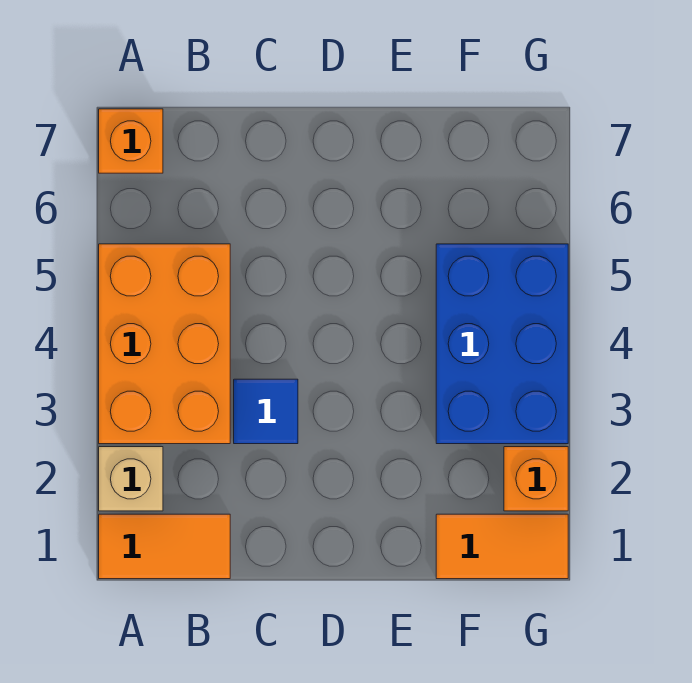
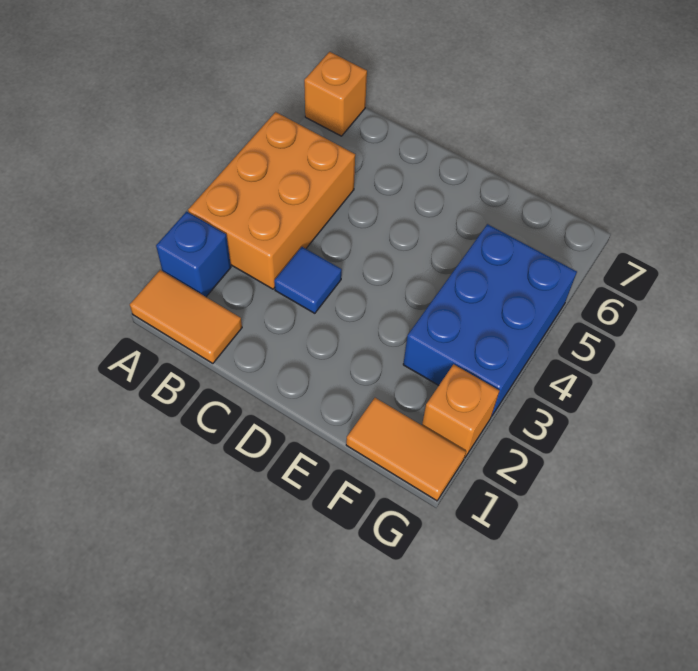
tan 1x1 brick [99,447,163,511] -> blue 1x1 brick [156,212,231,297]

